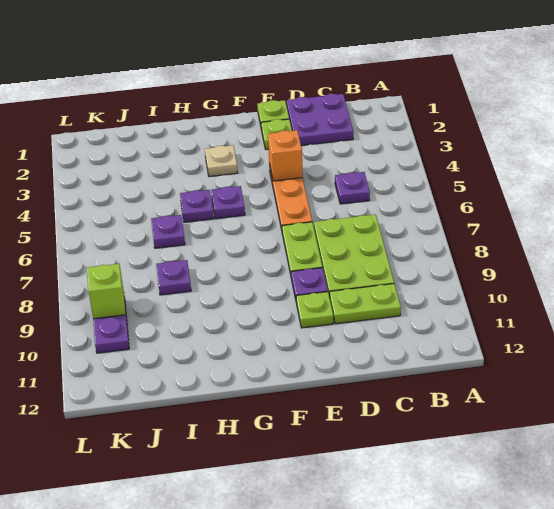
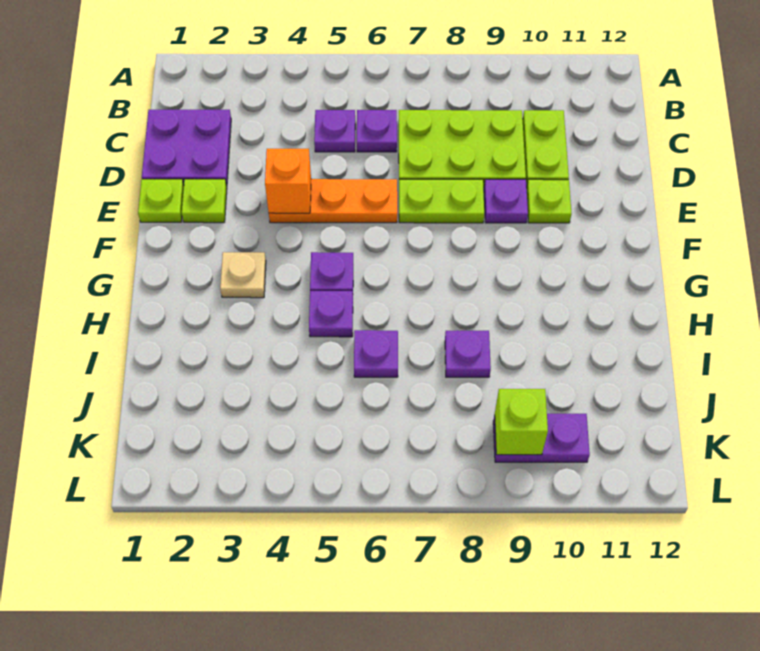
none -> purple 1x1 plate [357,110,397,152]

